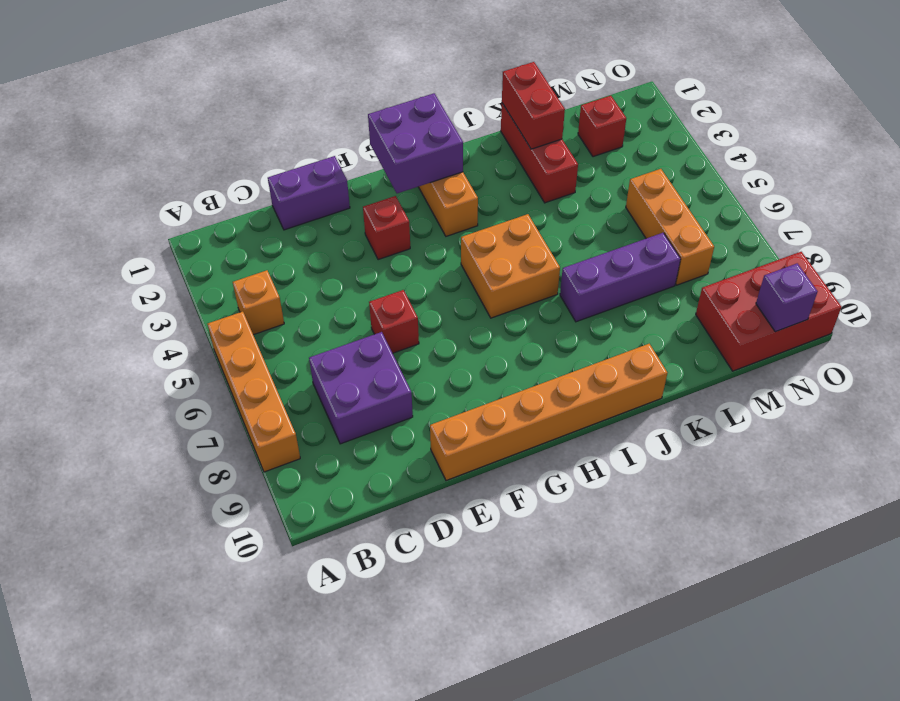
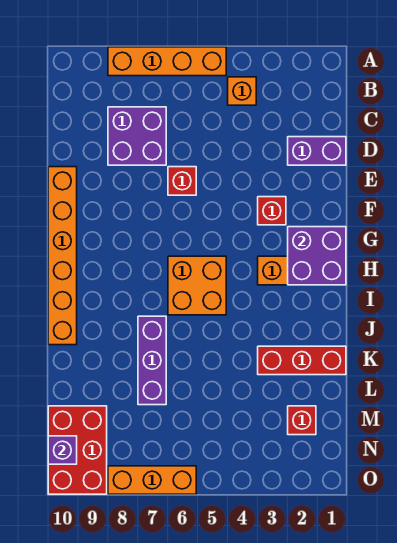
purple 1x2 brick [268,156,350,230] -> purple 1x2 brick turned to [288,137,346,165]
red 1x2 brick [502,62,565,149] -> none
orange 1x3 brick [626,169,714,285] -> orange 1x3 brick moved to [108,466,196,494]

